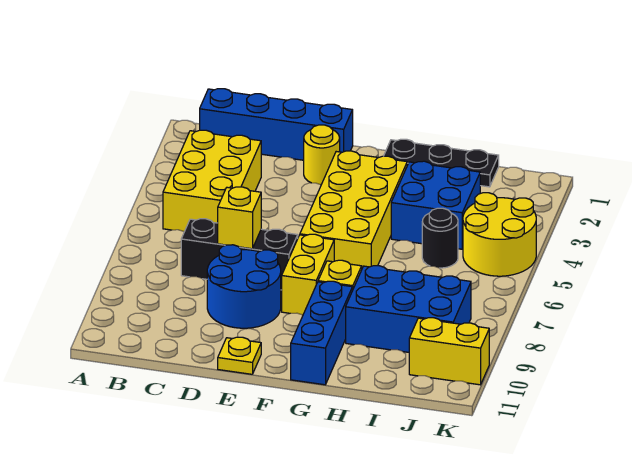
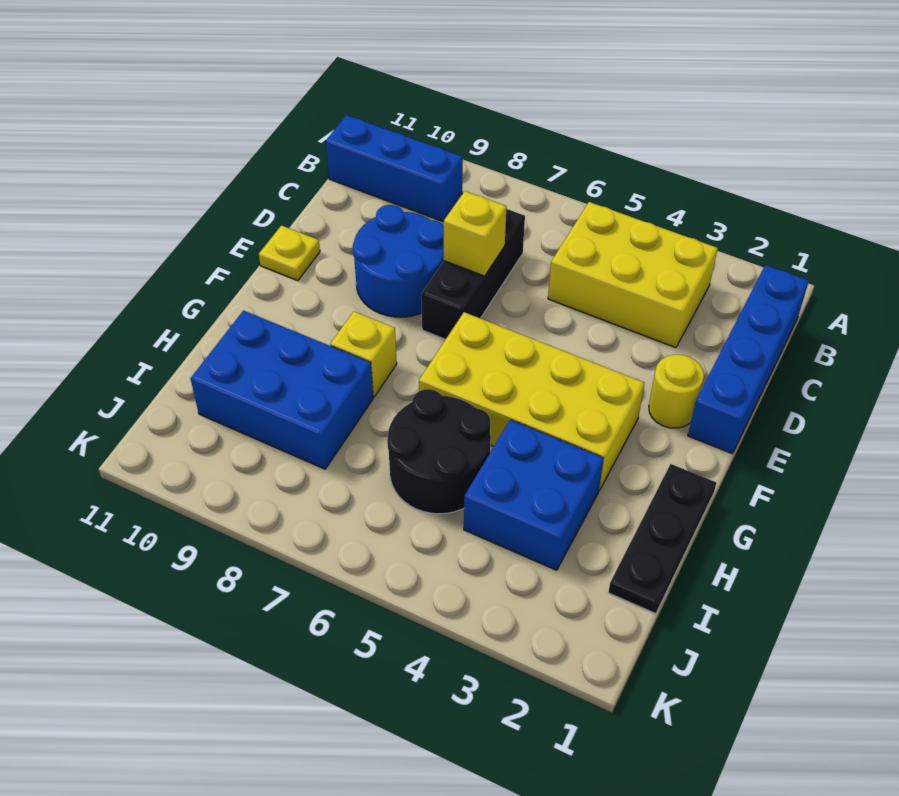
yellow 1x2 brick [282,234,334,315] -> none
blue 1x3 brick [291,281,352,385] -> blue 1x3 brick moved to [326,115,463,222]
blue 2x3 brick [346,266,471,352] -> blue 2x3 brick turned to [190,311,373,469]
black 1x1 round brick [422,208,458,268] -> black 2x2 round brick [387,389,491,514]
yellow 2x2 round brick [463,193,536,276] -> none
yellow 1x2 brick [409,318,489,385] -> none

